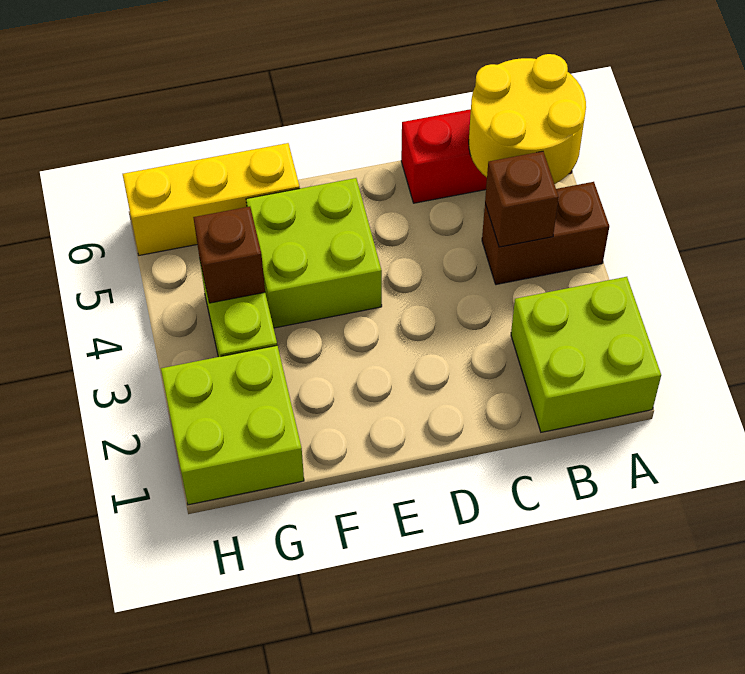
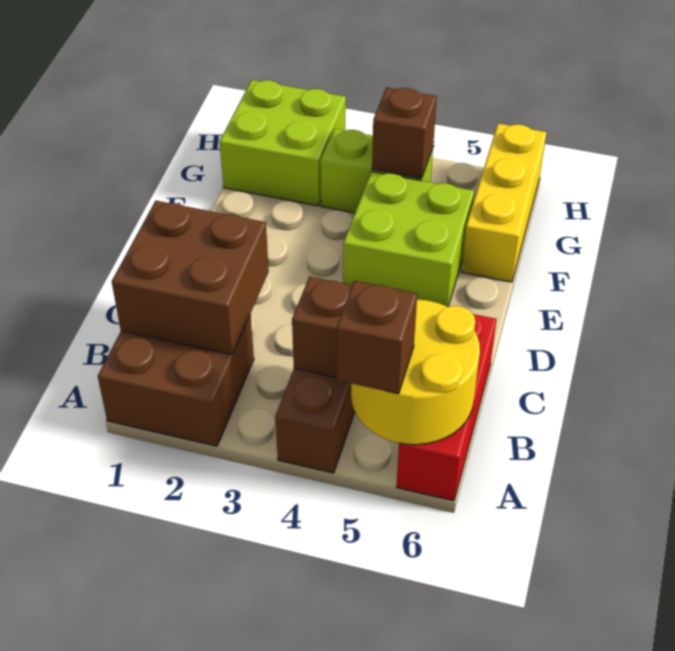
lime 2x2 brick [511,277,661,432] -> brown 2x2 brick [98,314,254,446]
none -> brown 1x1 brick [337,281,417,394]
none -> brown 2x2 brick [112,201,269,355]

